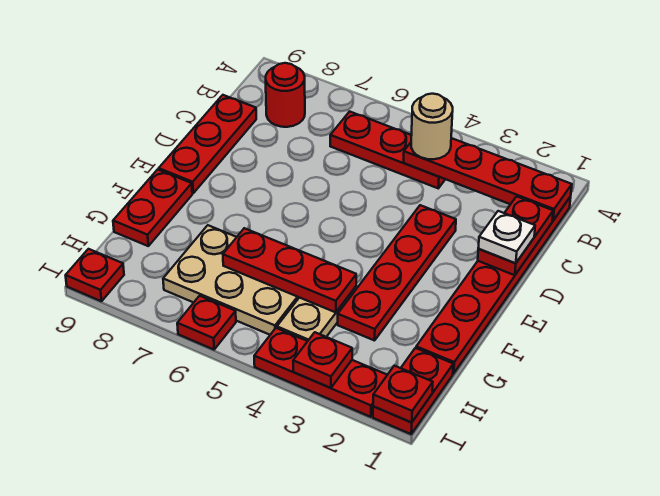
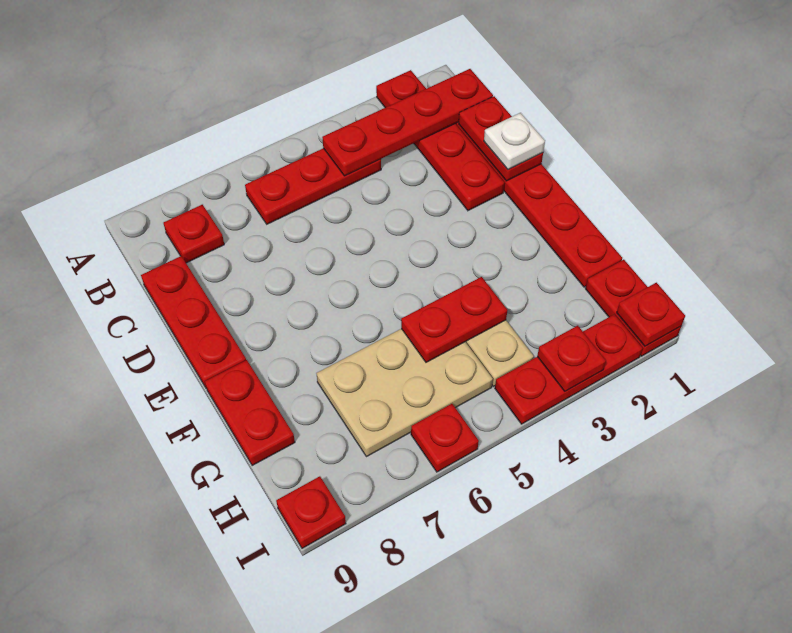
tan 1x1 round brick [411,94,453,159] -> none
red 1x1 round brick [266,63,305,127] -> red 1x1 plate [164,205,224,263]
red 1x4 plate [338,205,456,341] -> red 1x4 plate moved to [376,70,504,211]
red 1x3 plate [223,228,356,312] -> red 1x2 plate [401,277,507,362]

